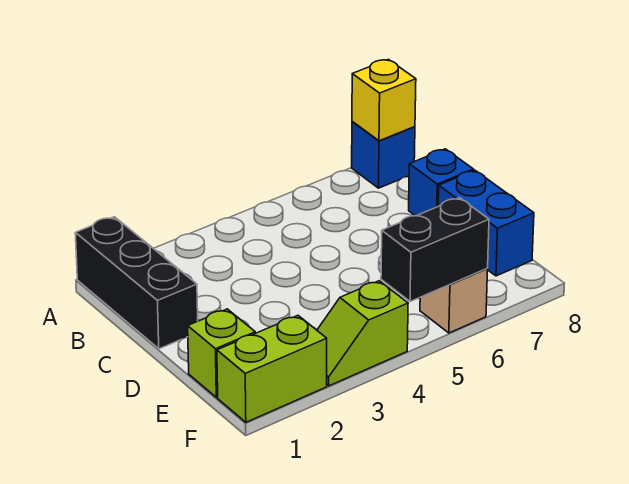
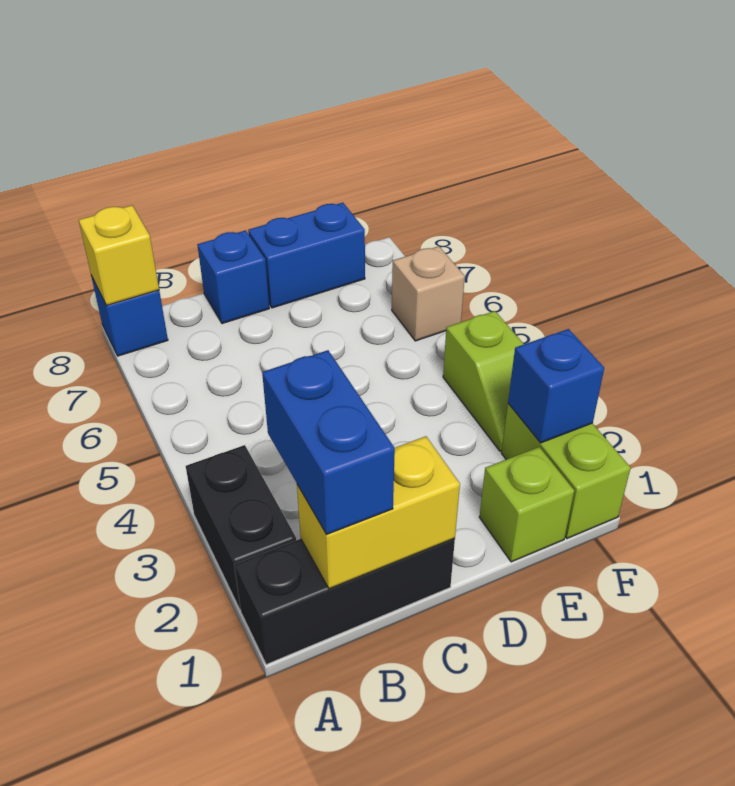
none -> yellow 1x2 brick [297,436,460,589]
none -> blue 1x2 brick [262,350,395,534]
none -> blue 1x1 brick [508,329,604,443]
black 1x2 brick [381,198,489,302] -> black 1x2 brick moved to [186,445,296,610]

